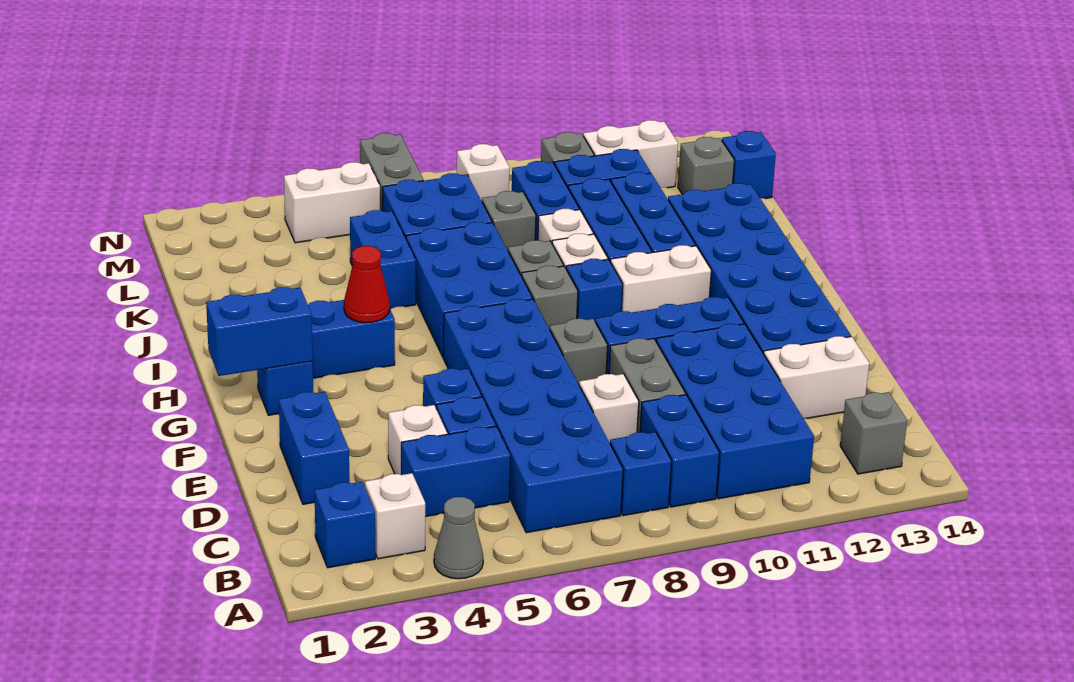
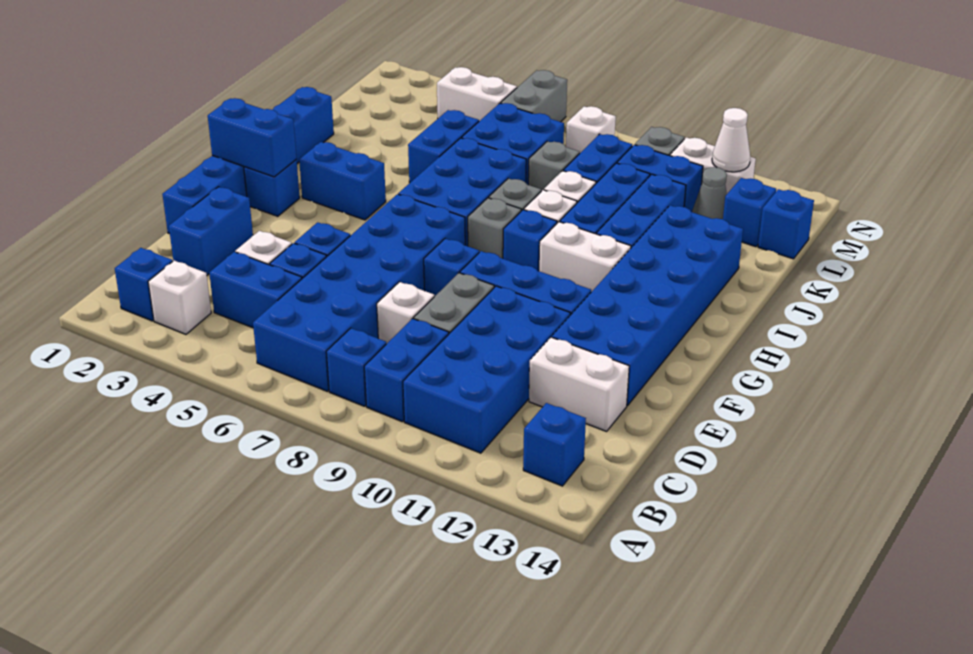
grey 1x1 cone [434,497,483,579] -> grey 1x1 cone moved to [692,167,727,219]
grey 1x1 brick [840,392,907,474] -> blue 1x1 brick [523,403,586,486]
none -> blue 1x6 brick [162,87,334,234]
grey 1x1 brick [550,319,608,384] -> blue 1x1 brick [424,239,479,297]
red 1x1 cone [344,246,390,323] -> none
grey 1x1 brick [678,137,734,194] -> blue 1x1 brick [723,178,776,247]
none -> white 1x1 cone [712,108,750,172]

